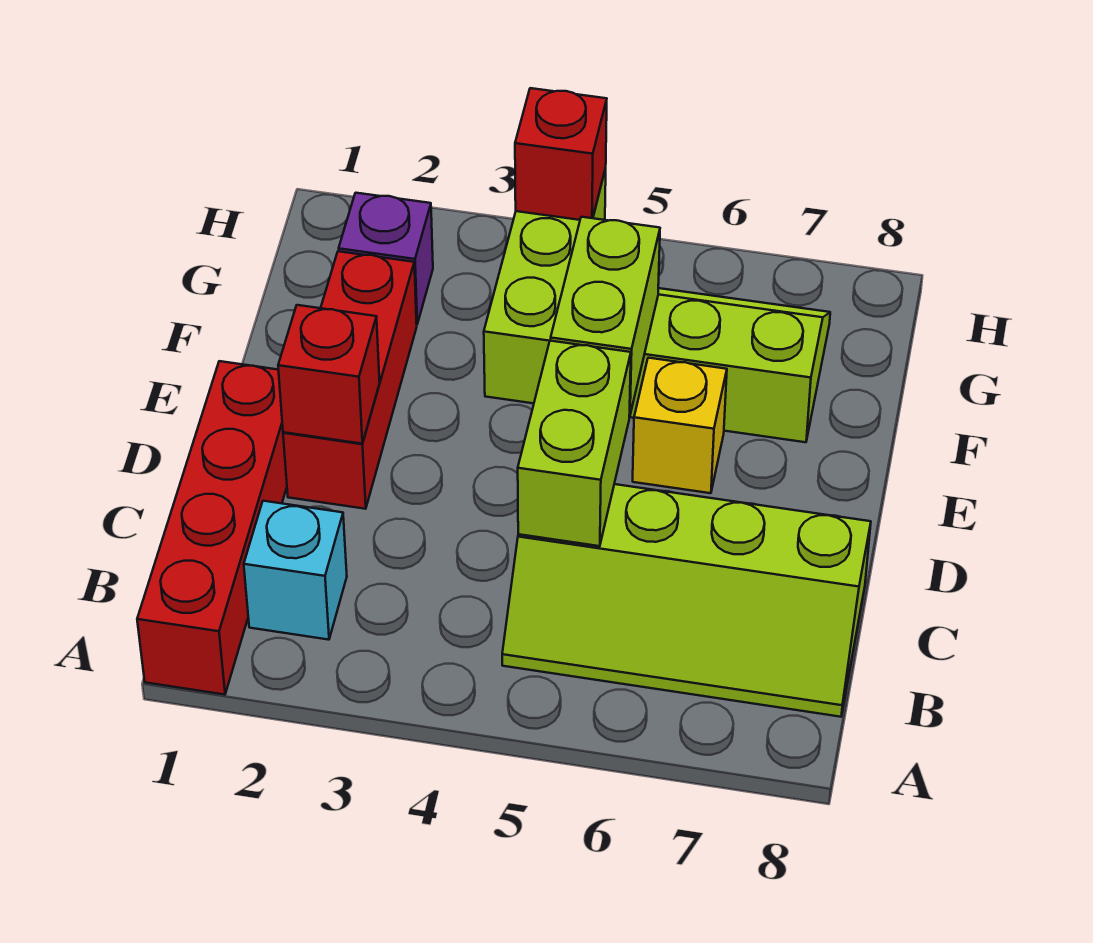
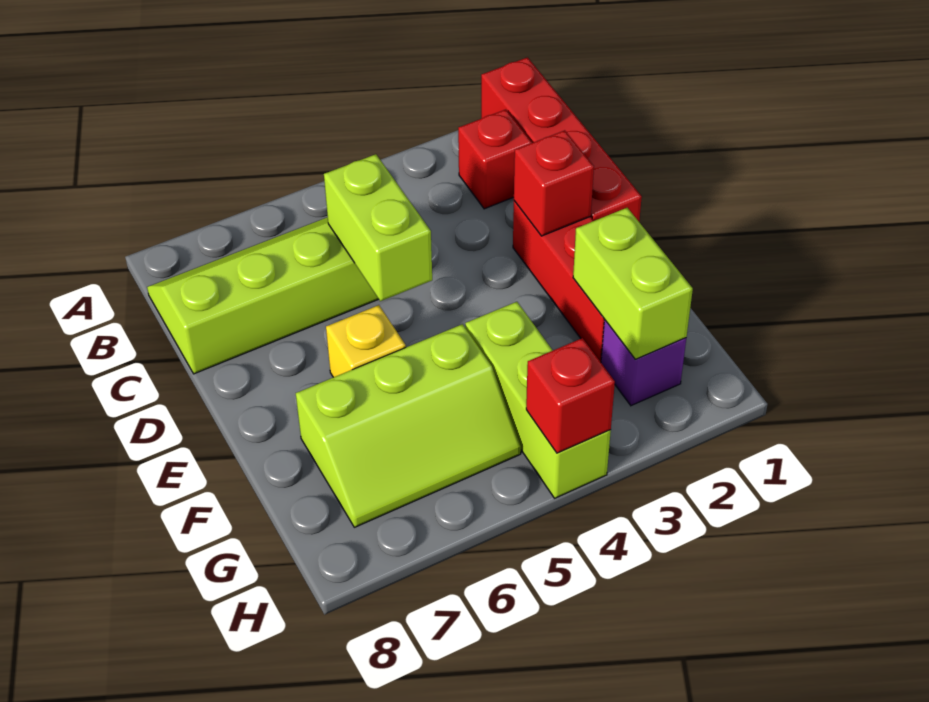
cyan 1x1 brick [244,501,347,640] -> red 1x1 brick [458,110,532,209]
lime 1x2 brick [551,217,660,416] -> lime 1x2 brick moved to [573,208,693,359]

